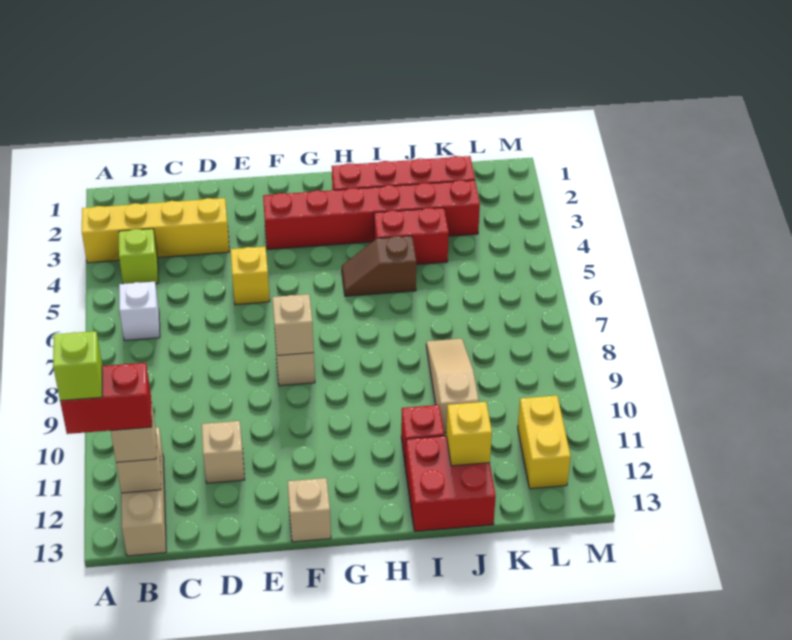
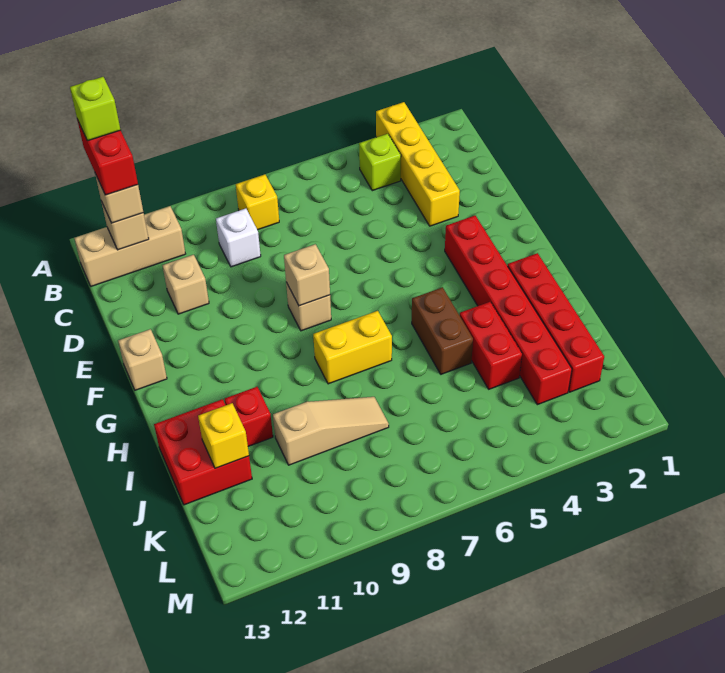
white 1x1 brick [119,282,160,341] -> white 1x1 brick moved to [216,208,261,267]
yellow 1x1 brick [230,247,270,305] -> yellow 1x1 brick moved to [236,174,279,230]
brown 1x2 slope [342,236,416,296] -> brown 1x2 brick [412,287,473,374]
yellow 1x2 brick [518,395,571,489] -> yellow 1x2 brick moved to [313,311,392,384]

